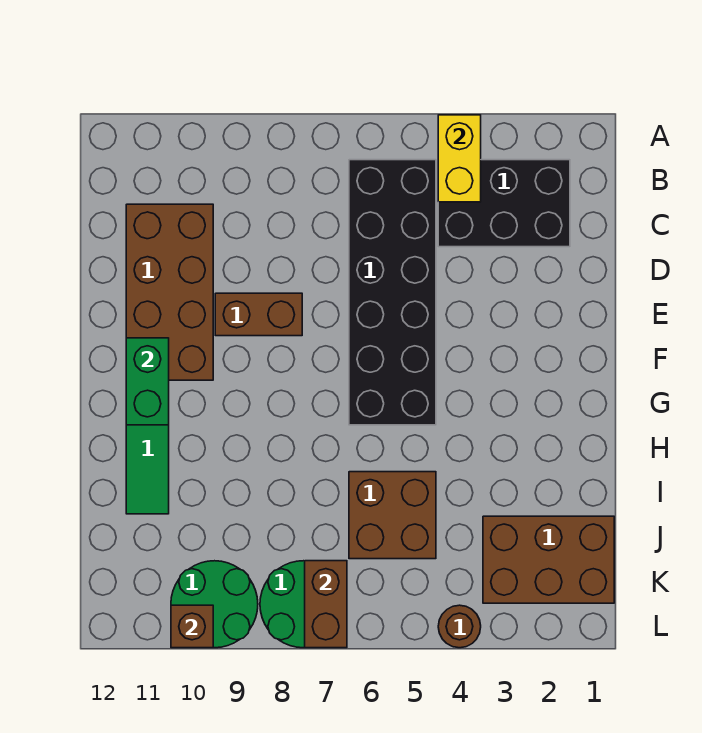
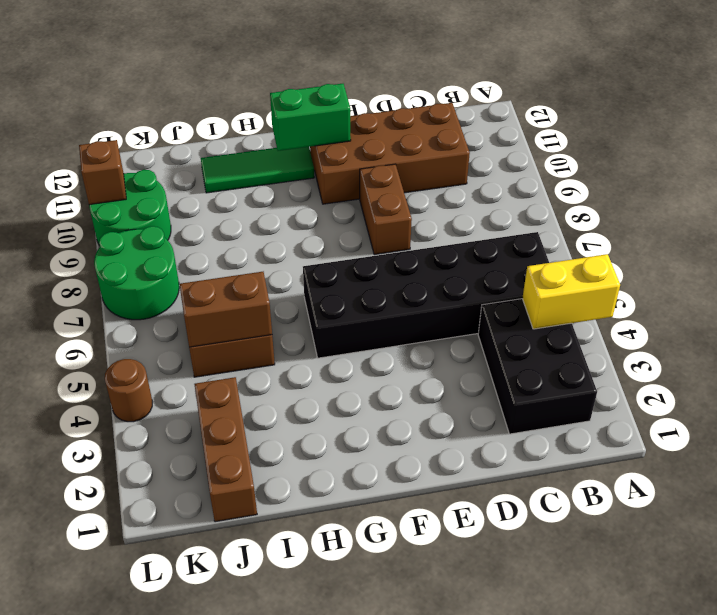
brown 2x3 brick [483,516,614,603] -> brown 1x3 brick [194,377,257,522]
brown 1x2 brick [305,561,347,648] -> brown 1x2 brick moved to [180,272,272,347]

